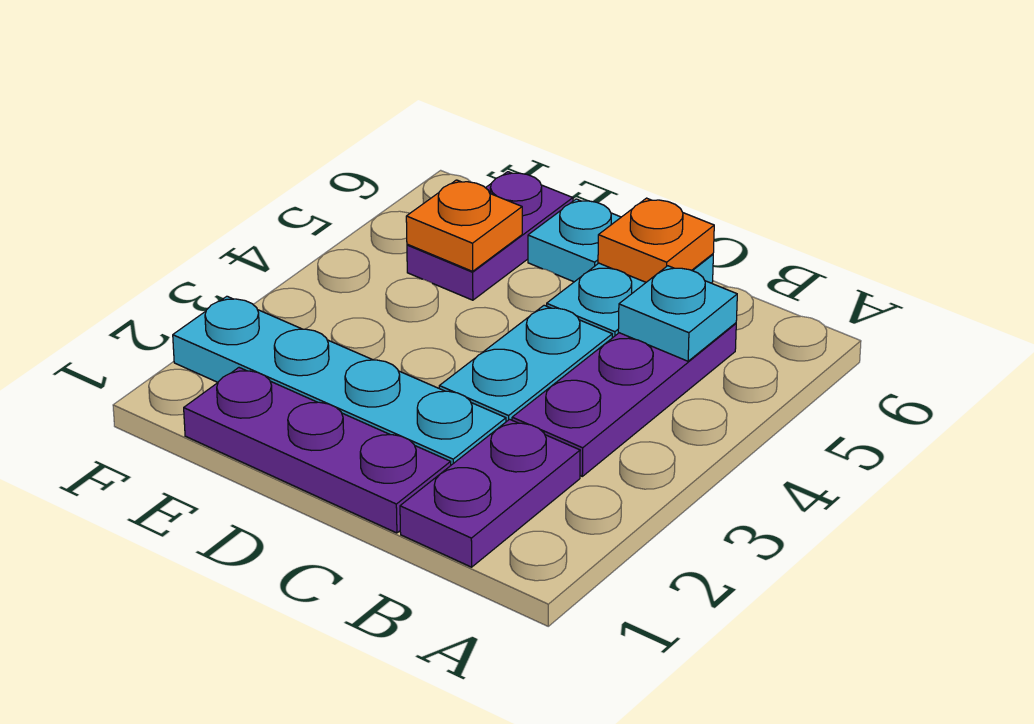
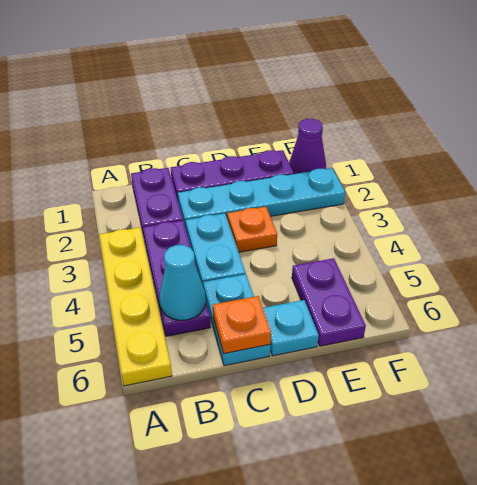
none -> yellow 1x4 plate [99,228,172,386]
cyan 1x1 plate [618,266,737,361] -> cyan 1x1 cone [160,245,206,320]
orange 1x1 plate [406,180,522,271] -> orange 1x1 plate moved to [227,207,277,252]
none -> purple 1x1 cone [289,119,326,174]

